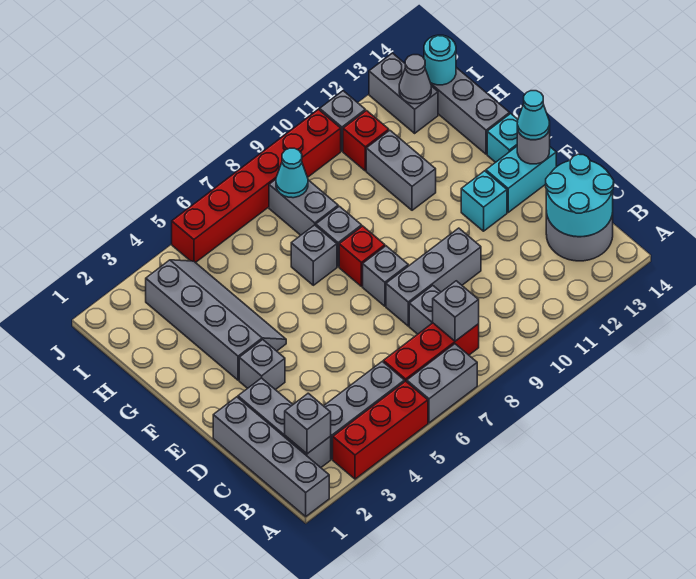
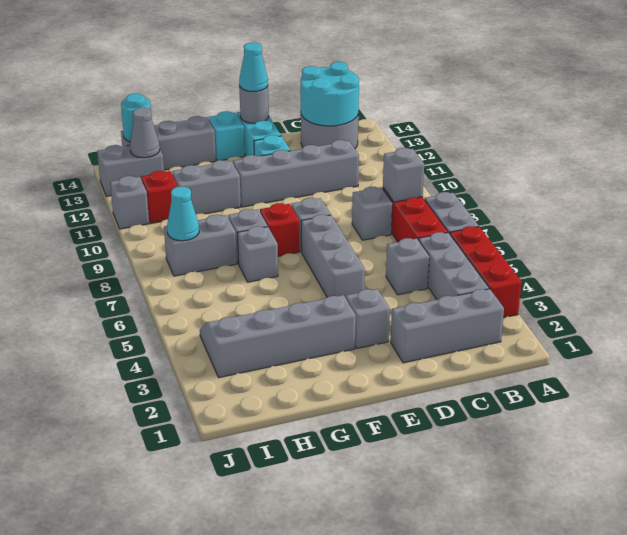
grey 1x4 brick [213,397,329,516] -> grey 1x4 brick moved to [233,140,359,207]
grey 1x1 brick [285,393,331,454] -> grey 1x1 brick moved to [386,238,429,295]
grey 1x3 brick [386,228,481,326] -> grey 1x3 brick moved to [301,215,365,298]
red 1x6 brick [172,110,341,263] -> none

